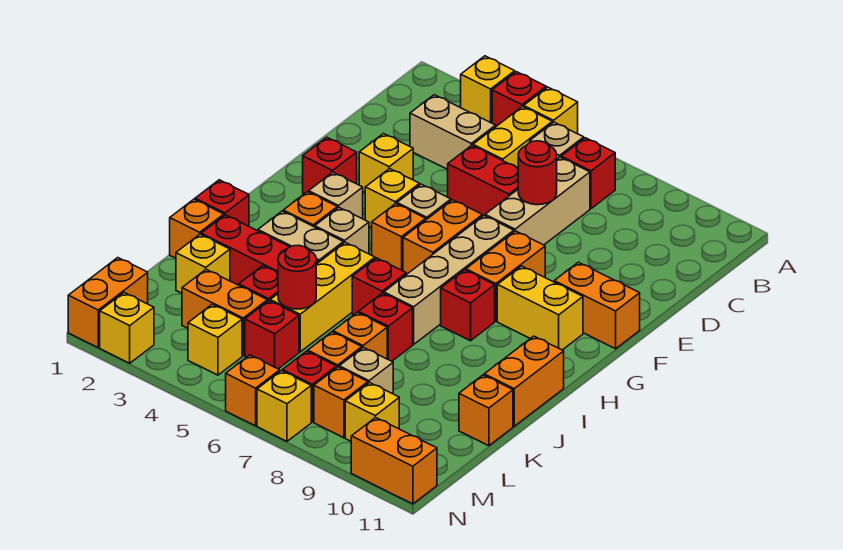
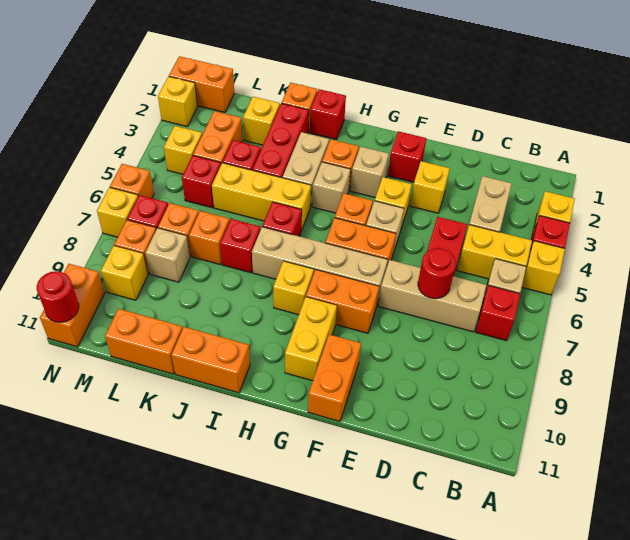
red 1x1 brick [441,270,495,341] -> yellow 1x1 brick [273,261,314,315]
red 1x1 round brick [278,245,316,309] -> red 1x1 round brick moved to [37,271,79,322]
orange 1x1 brick [459,375,513,446] -> orange 1x2 brick [105,309,183,374]

